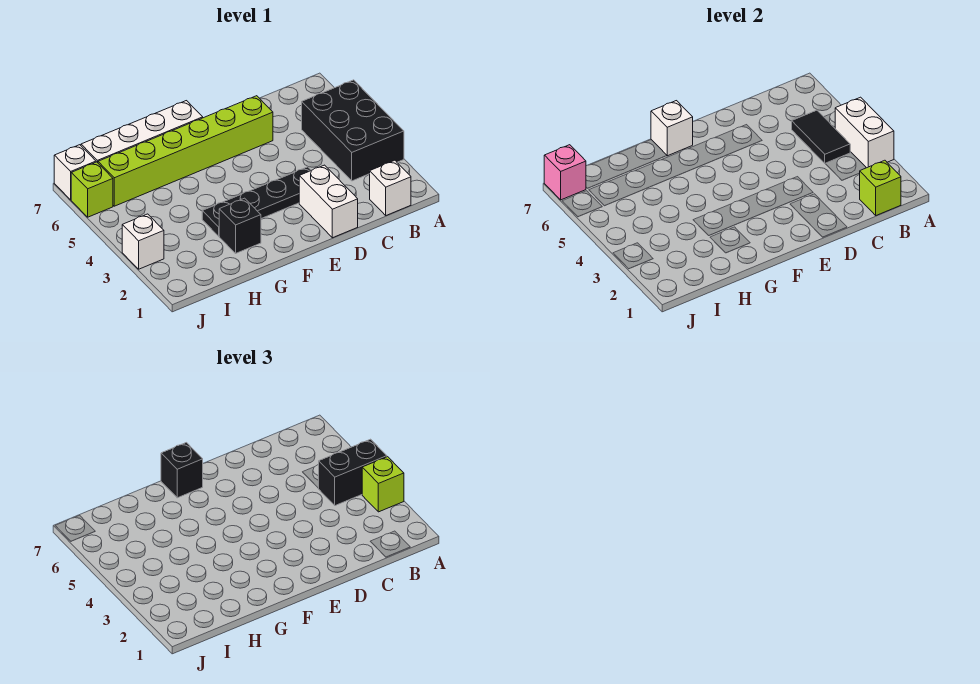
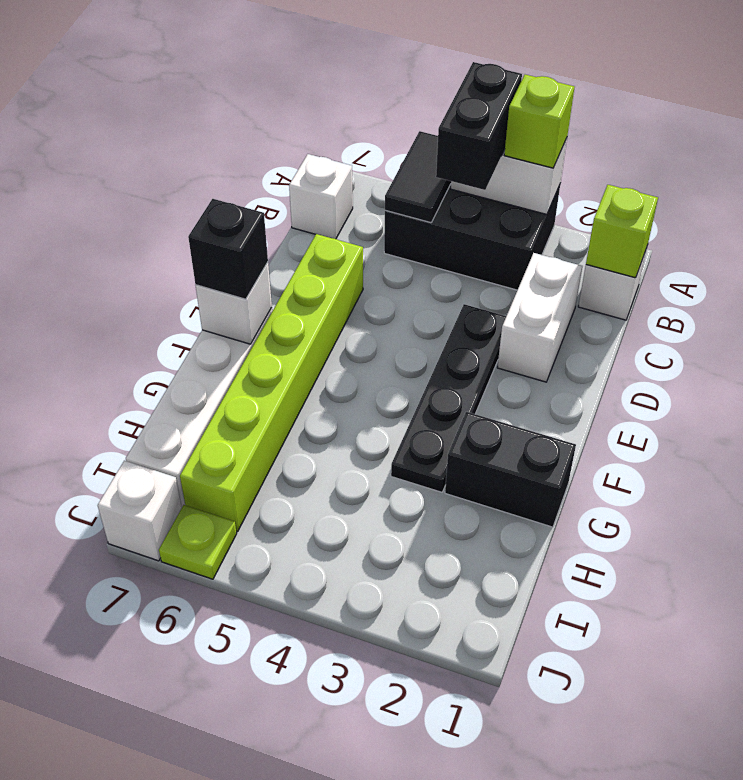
black 1x2 tile [792,110,850,163] -> black 1x2 tile turned to [385,131,451,223]
white 1x2 brick [299,165,358,238] -> white 1x2 brick turned to [497,253,582,382]
black 1x1 brick [219,198,261,253] -> black 1x2 brick [445,412,576,527]
white 1x1 brick [122,214,164,269] -> white 1x1 brick moved to [289,154,353,239]
lime 1x1 brick [71,162,113,217] -> lime 1x1 plate [159,505,237,579]
pink 1x1 brick [544,145,586,200] -> none

